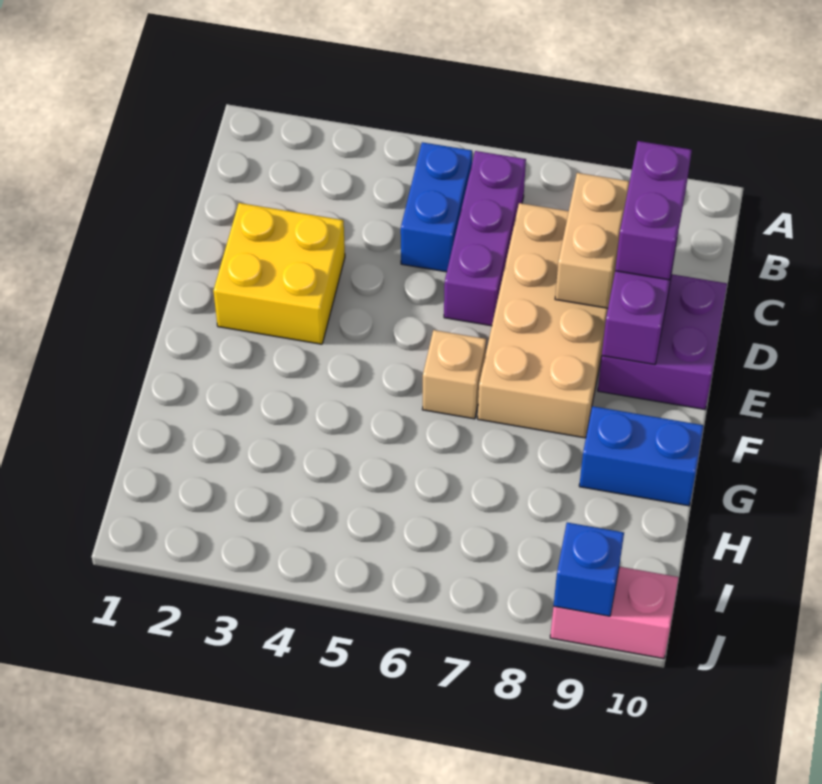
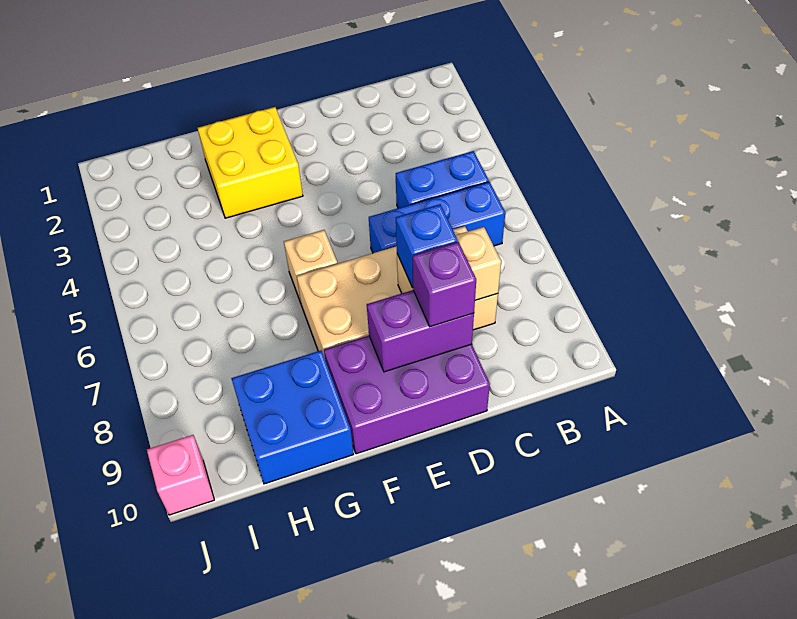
purple 1x3 brick [444,151,526,326] -> blue 1x3 brick [369,182,505,253]
purple 1x2 brick [615,141,692,280] -> purple 1x1 brick [413,242,476,327]
yellow 2x2 brick [213,203,345,344] -> yellow 2x2 brick moved to [198,107,303,218]
purple 2x2 brick [598,274,727,410] -> purple 2x3 brick [324,336,490,454]
blue 1x2 brick [579,406,704,506] -> blue 2x2 brick [231,350,354,484]
pink 1x2 brick [550,567,678,659] -> pink 1x1 brick [147,435,214,515]
blue 1x1 brick [554,523,624,616] -> blue 1x1 brick moved to [396,204,458,288]

